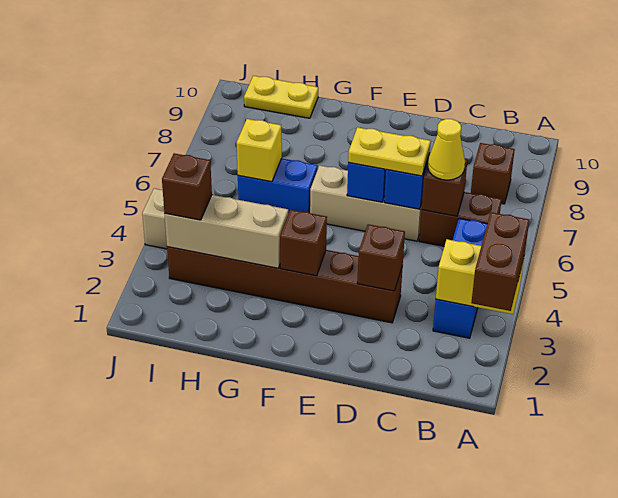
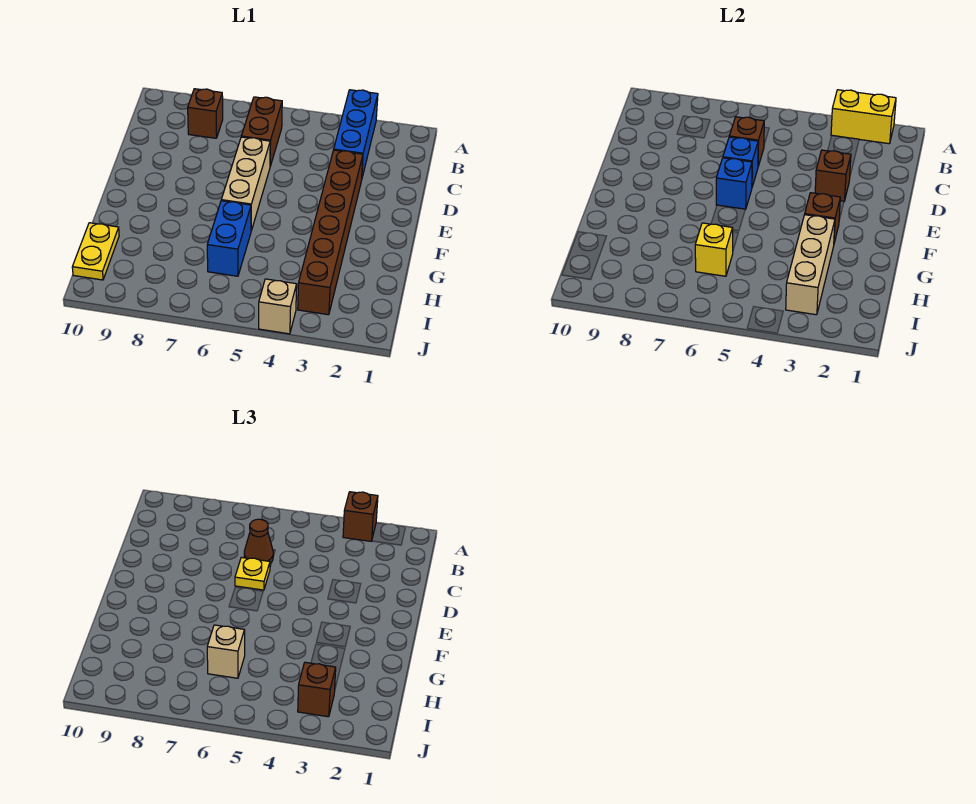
brown 1x2 brick [471,212,529,311] -> brown 1x1 brick [343,492,378,541]
yellow 1x2 brick [436,239,524,314] -> yellow 1x2 brick turned to [831,90,896,144]
blue 1x3 brick [433,218,487,338] -> blue 1x3 brick turned to [334,90,378,177]
yellow 1x1 cone [428,119,465,180] -> brown 1x1 cone [244,519,273,563]
yellow 1x2 plate [348,127,431,176] -> yellow 1x1 plate [235,557,270,590]
none -> tan 1x1 brick [207,625,245,678]

